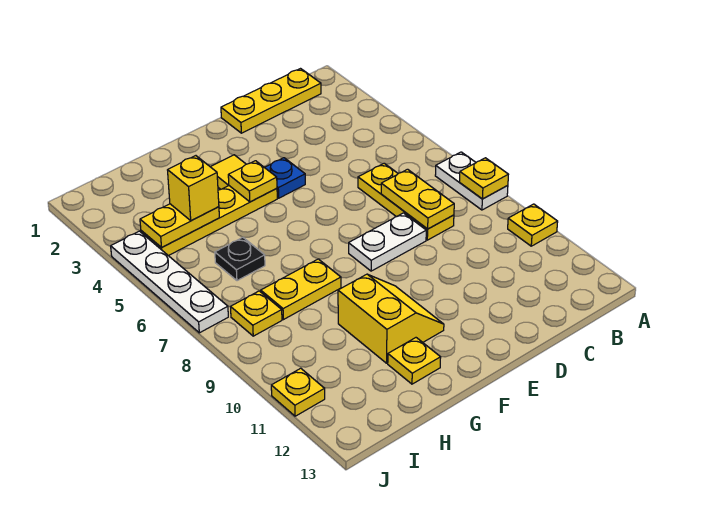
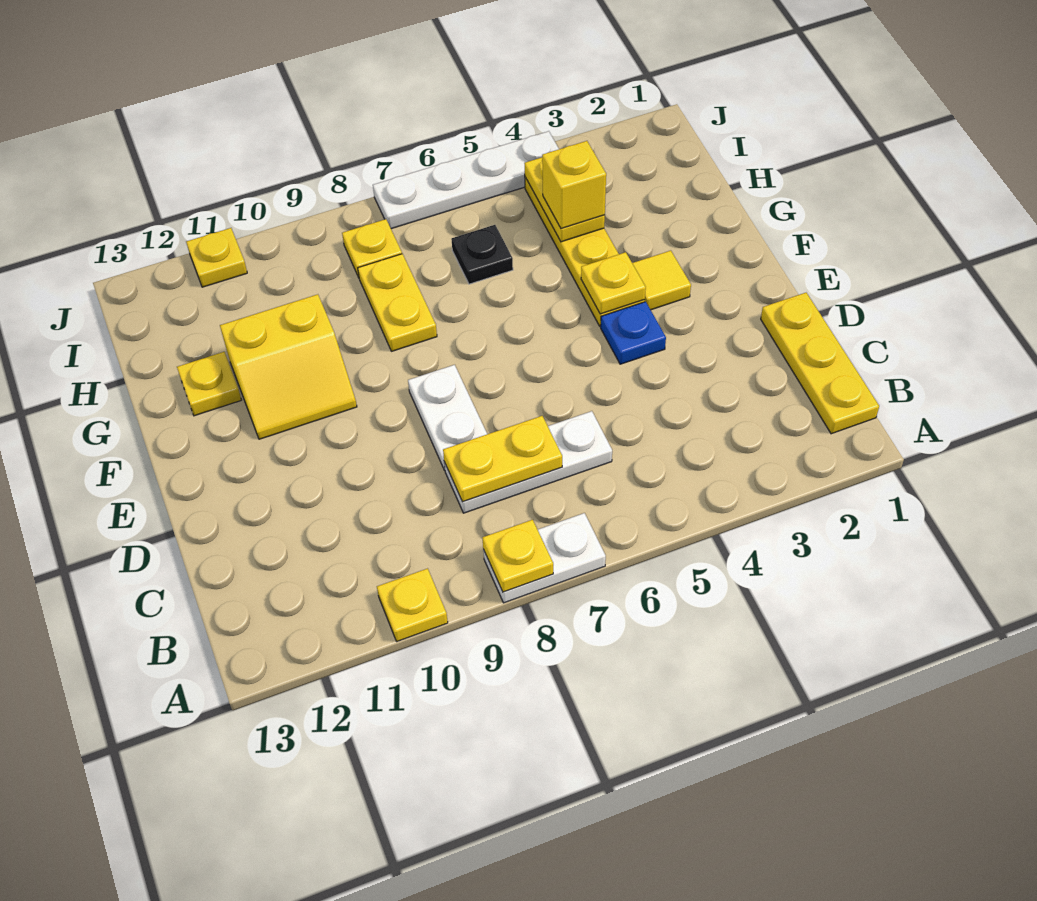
yellow 1x3 plate [358,163,454,240] -> white 1x3 plate [444,411,612,513]

